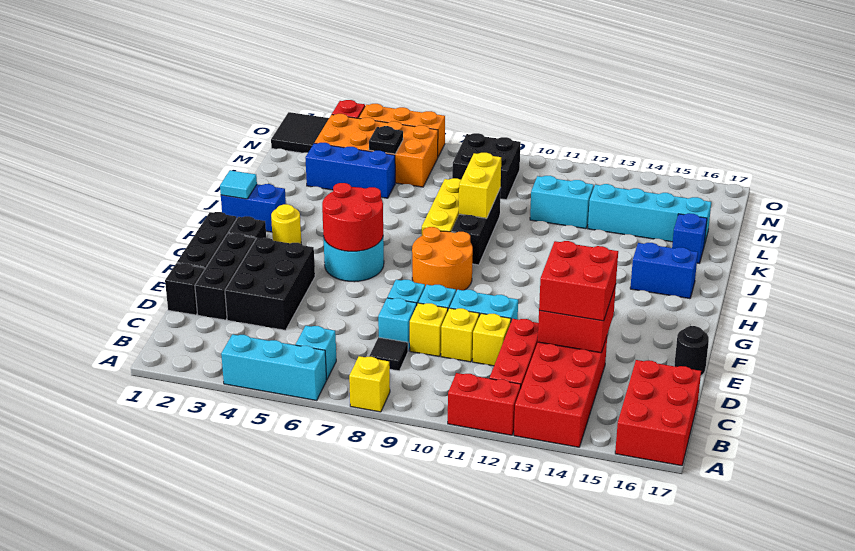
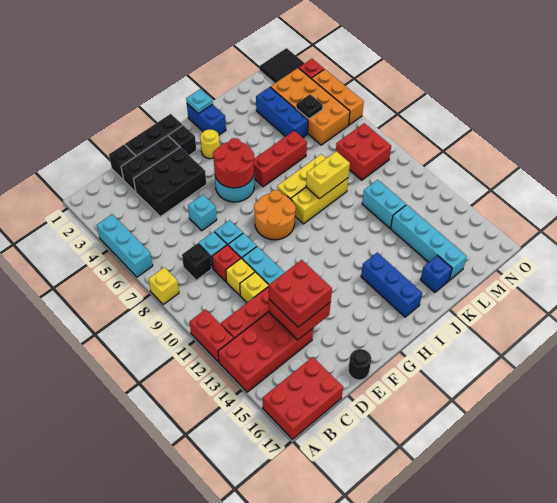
cyan 1x1 brick [296,326,336,380] -> cyan 1x1 brick moved to [188,195,217,231]
black 1x1 tile [369,337,408,371] -> black 1x1 brick [182,243,212,280]
yellow 1x1 brick [410,303,448,356] -> red 1x1 brick [212,245,241,282]
cyan 1x1 tile [220,170,257,199] -> cyan 1x1 plate [186,89,213,114]
none -> red 1x3 brick [254,131,307,187]
black 1x3 brick [451,188,501,265] -> yellow 1x3 brick [291,178,348,224]
blue 1x2 brick [630,243,698,299] -> blue 1x3 brick [361,252,422,317]
black 2x2 brick [452,133,521,200] -> red 2x2 brick [336,123,391,180]

